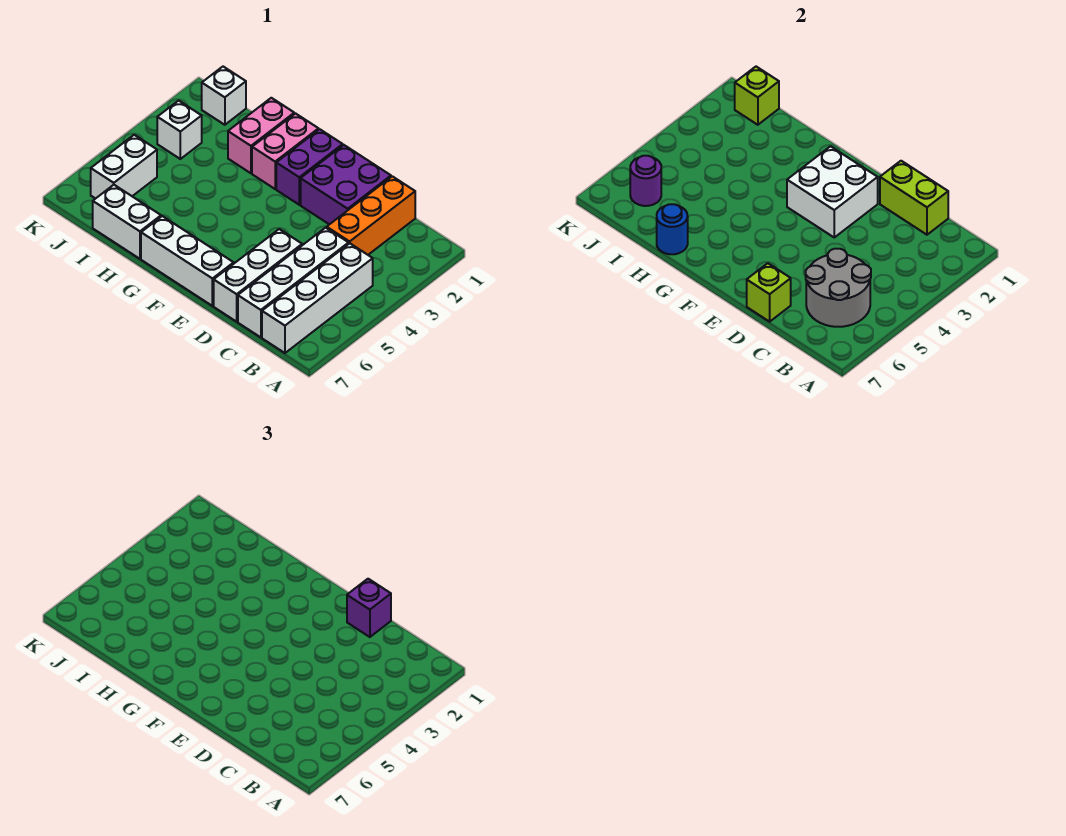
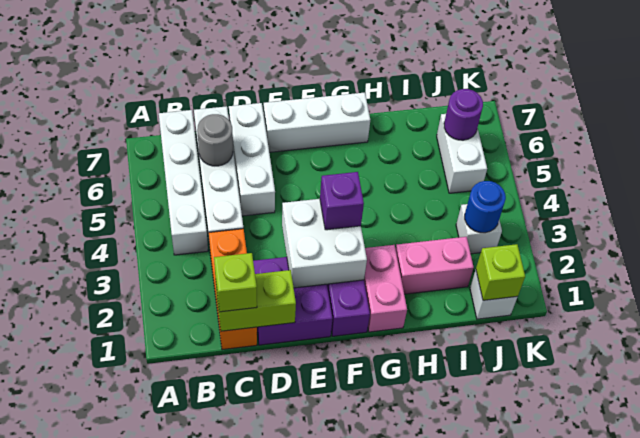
grey 2x2 round brick [806,249,871,327] -> grey 1x1 round brick [197,114,233,166]
purple 1x1 brick [347,579,391,637] -> purple 1x1 brick moved to [320,172,364,230]
lime 1x1 brick [747,263,791,322] -> lime 1x1 brick moved to [214,253,257,312]
pink 1x2 brick [228,98,294,173] -> pink 1x2 brick turned to [396,237,474,294]
white 1x2 brick [93,185,161,259] -> none
blue 1x1 round brick [657,204,688,254] -> blue 1x1 round brick moved to [465,181,506,233]

